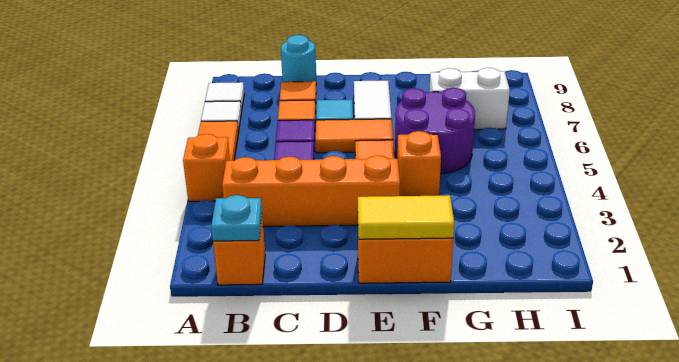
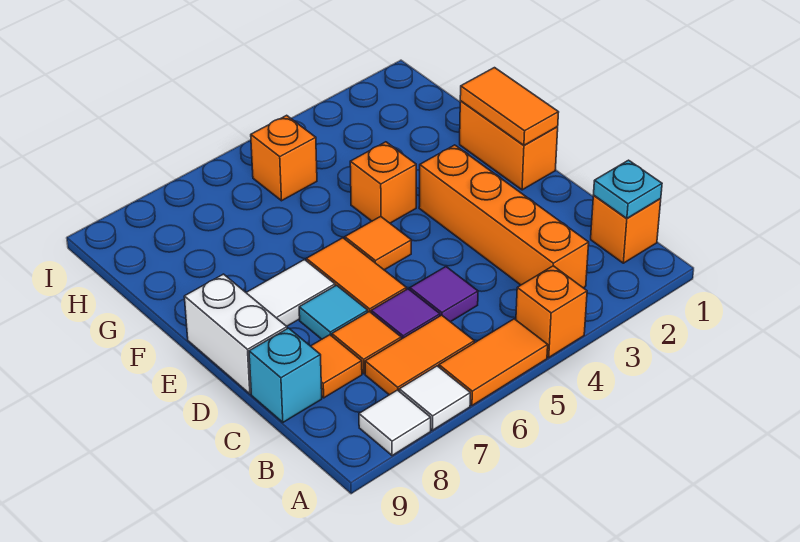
none -> orange 1x2 tile [365,315,474,395]
cyan 1x1 round brick [281,35,317,84] -> cyan 1x1 brick [249,328,322,422]
yellow 1x2 tile [358,195,454,239] -> orange 1x2 tile [460,68,559,145]
purple 2x2 round brick [395,88,475,174] -> none
white 1x2 brick [429,68,510,129] -> white 1x2 brick moved to [184,274,287,394]
none -> orange 1x1 brick [251,115,317,201]

